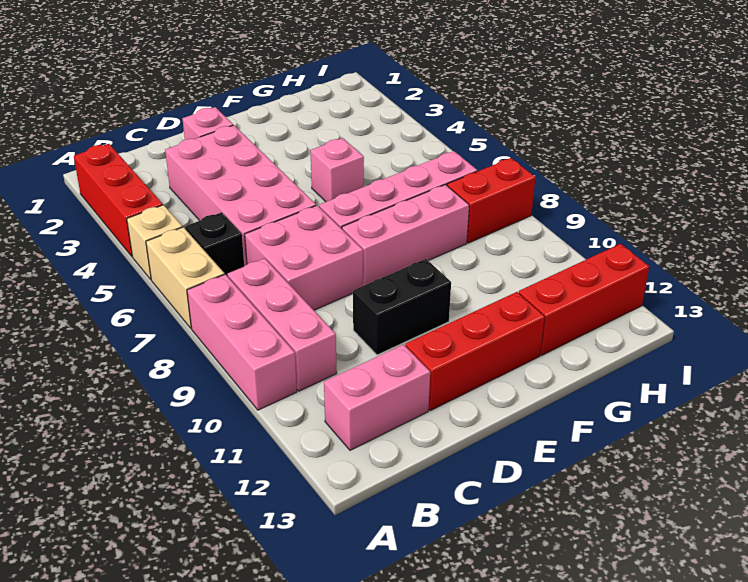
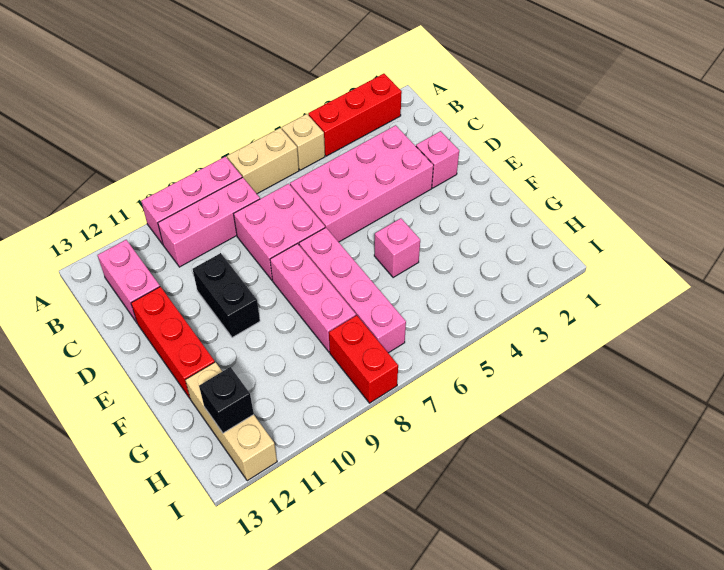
black 1x1 brick [185,212,244,276] -> black 1x1 brick moved to [199,367,254,433]
red 1x3 brick [519,244,649,355] -> tan 1x3 brick [185,362,277,481]

